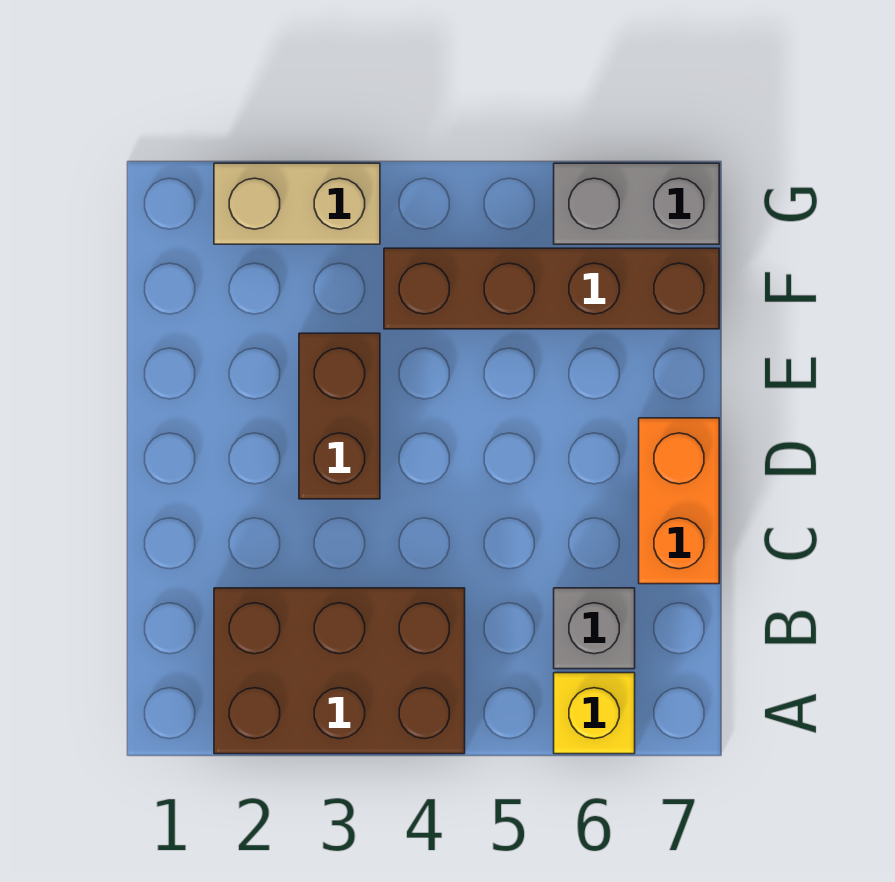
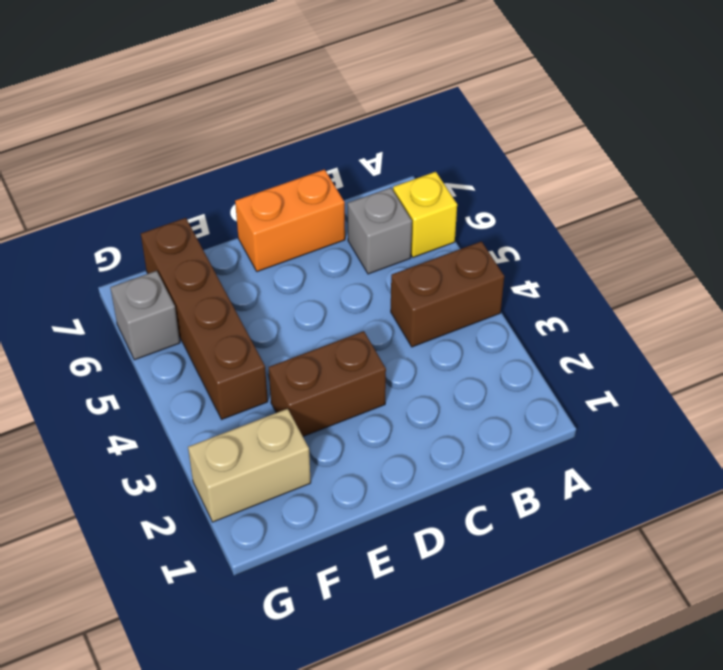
brown 2x3 brick [214,588,465,754] -> brown 1x2 brick [391,241,504,347]
tan 1x2 brick [214,163,380,244] -> tan 1x2 brick turned to [188,409,311,522]
grey 1x2 brick [554,163,719,244] -> grey 1x1 brick [110,271,180,360]

